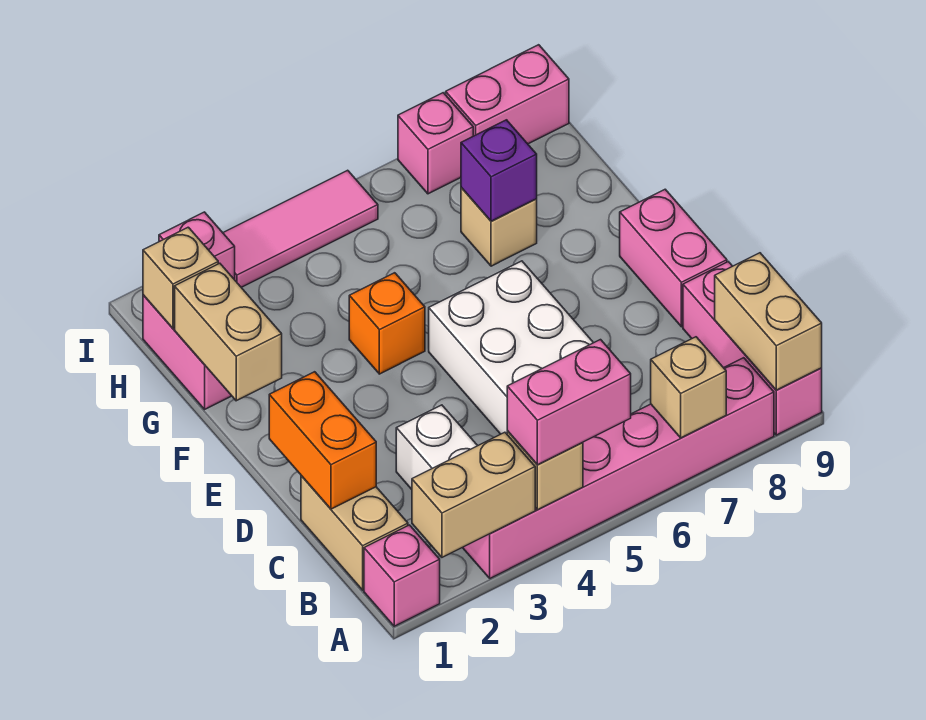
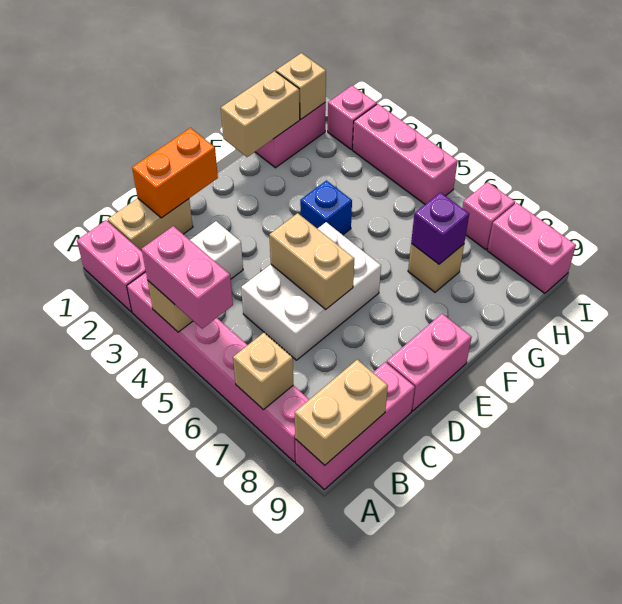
pink 1x1 brick [364,525,440,626] -> pink 1x2 brick [77,220,146,312]
tan 1x2 brick [412,432,535,557] -> tan 1x2 brick moved to [269,213,355,310]
orange 1x1 brick [349,273,425,374] -> blue 1x1 brick [300,180,352,235]
pink 1x3 tile [223,170,378,287] -> pink 1x3 brick [353,104,458,204]

